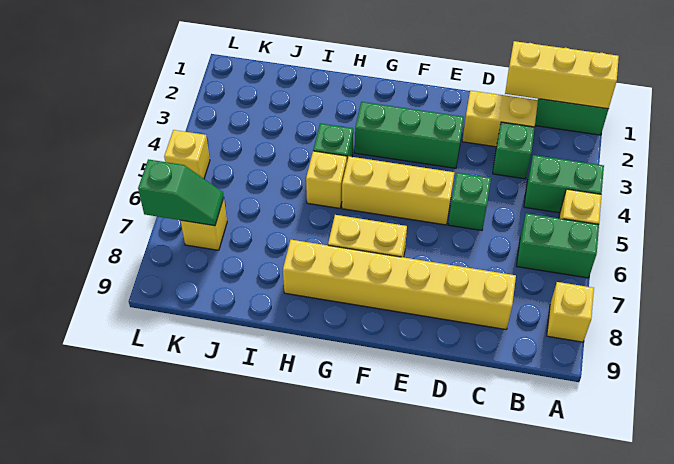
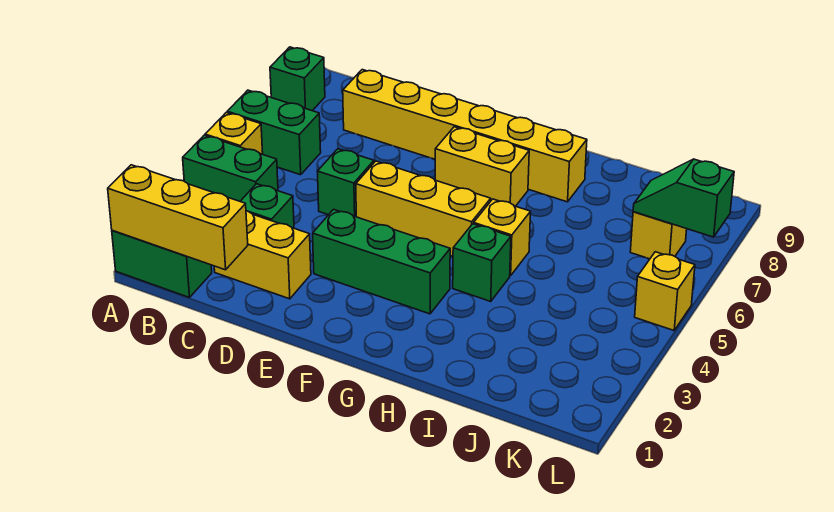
yellow 1x1 brick [547,282,594,342] -> green 1x1 brick [270,47,325,111]

